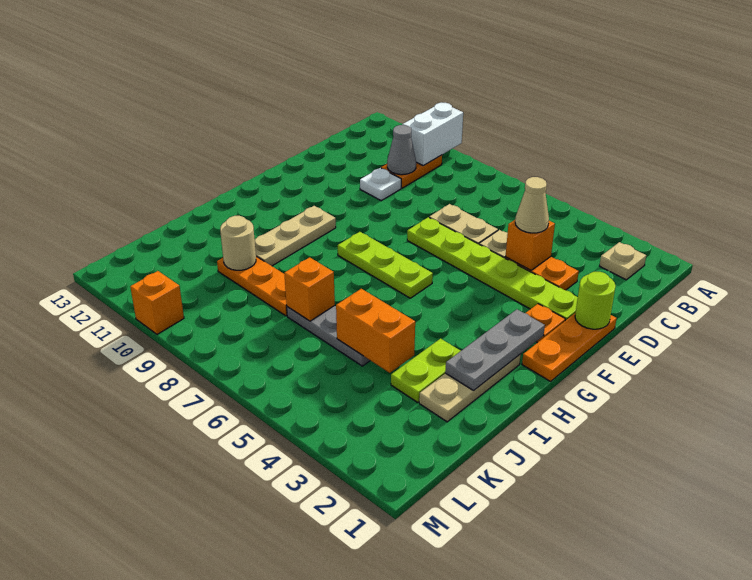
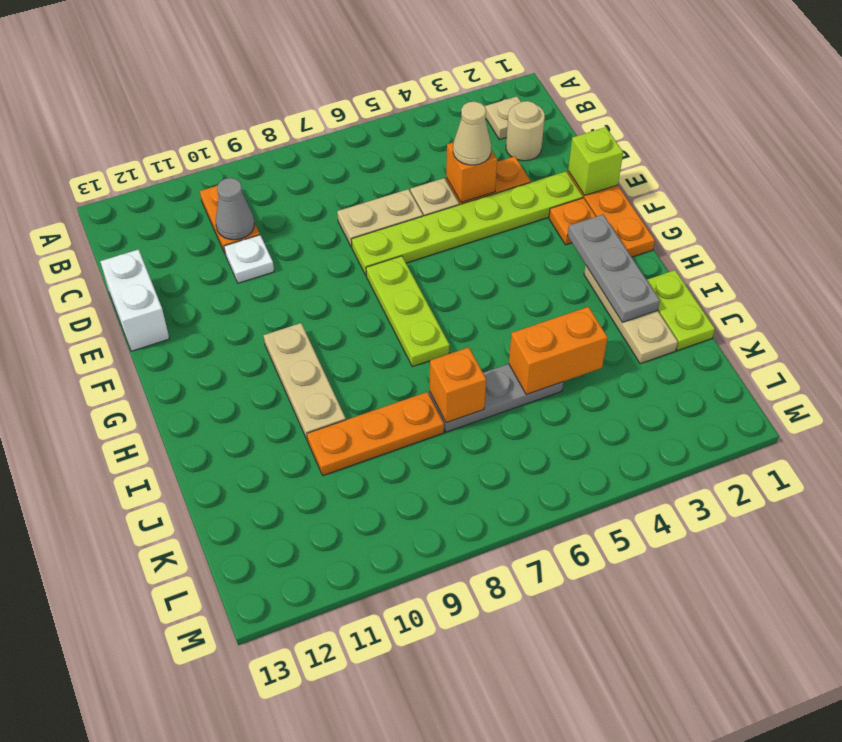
white 1x2 brick [402,103,463,166] -> white 1x2 brick moved to [100,249,169,351]
lime 1x1 round brick [575,272,616,329] -> lime 1x1 brick [568,127,623,195]
lime 1x3 plate [338,232,433,298] -> lime 1x3 plate turned to [366,256,450,367]
lime 1x2 plate [391,339,460,403] -> lime 1x2 plate moved to [647,270,715,351]
tan 1x1 round brick [220,216,256,270] -> tan 1x1 round brick moved to [506,101,545,161]
orange 1x1 brick [130,271,184,334] -> none

